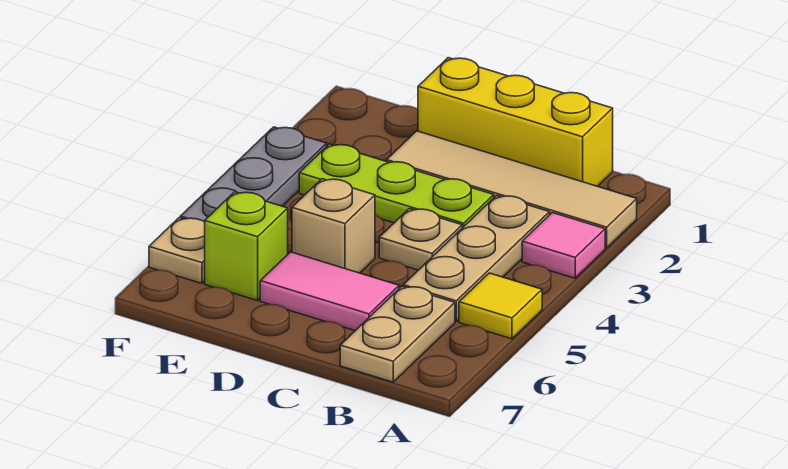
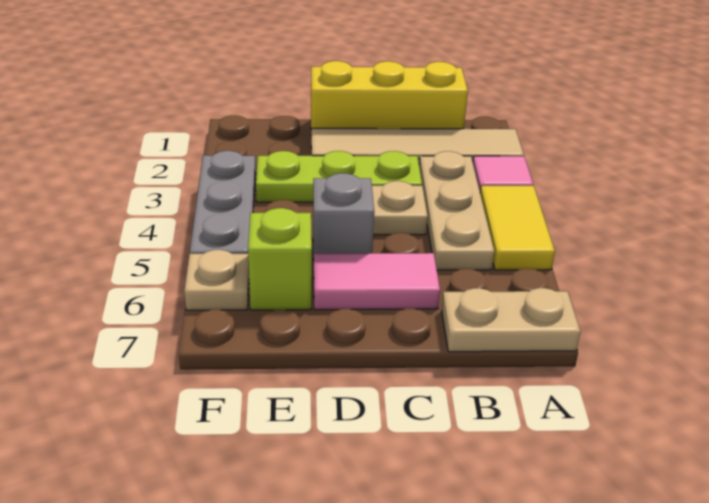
yellow 1x1 tile [459,273,542,339] -> yellow 1x2 tile [480,186,555,270]
tan 1x2 plate [340,286,455,382] -> tan 1x2 plate turned to [442,288,581,352]
tan 1x1 brick [292,179,375,273] -> grey 1x1 brick [313,173,374,260]

